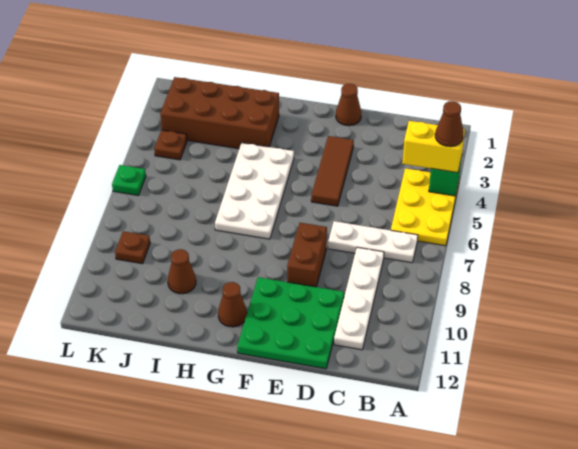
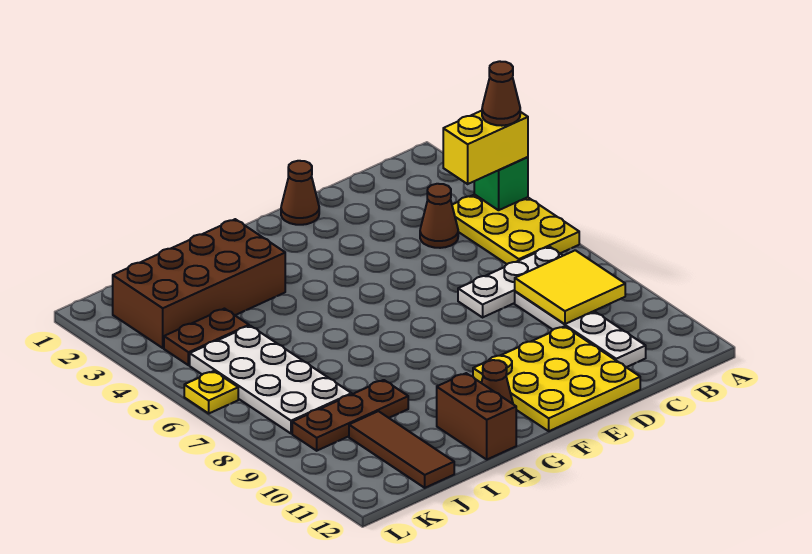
none -> yellow 2x2 tile [515,250,625,324]
green 3x3 plate [237,277,344,369] -> yellow 3x3 plate [473,326,640,431]
brown 1x3 tile [311,136,354,206] -> brown 1x3 tile moved to [349,411,454,488]
brown 1x2 brick [287,223,327,287] -> brown 1x2 brick moved to [437,373,516,459]
white 2x4 plate [215,143,294,239] -> white 2x4 plate moved to [190,326,352,434]
brown 1x1 cone [168,249,196,294] -> brown 1x1 cone moved to [420,184,458,248]
brown 1x1 plate [154,130,187,160] -> brown 1x2 plate [164,309,249,365]
brown 1x1 plate [115,231,150,264] -> brown 1x3 plate [292,380,408,451]
green 1x1 plate [112,165,146,195] -> yellow 1x1 plate [184,371,238,413]

